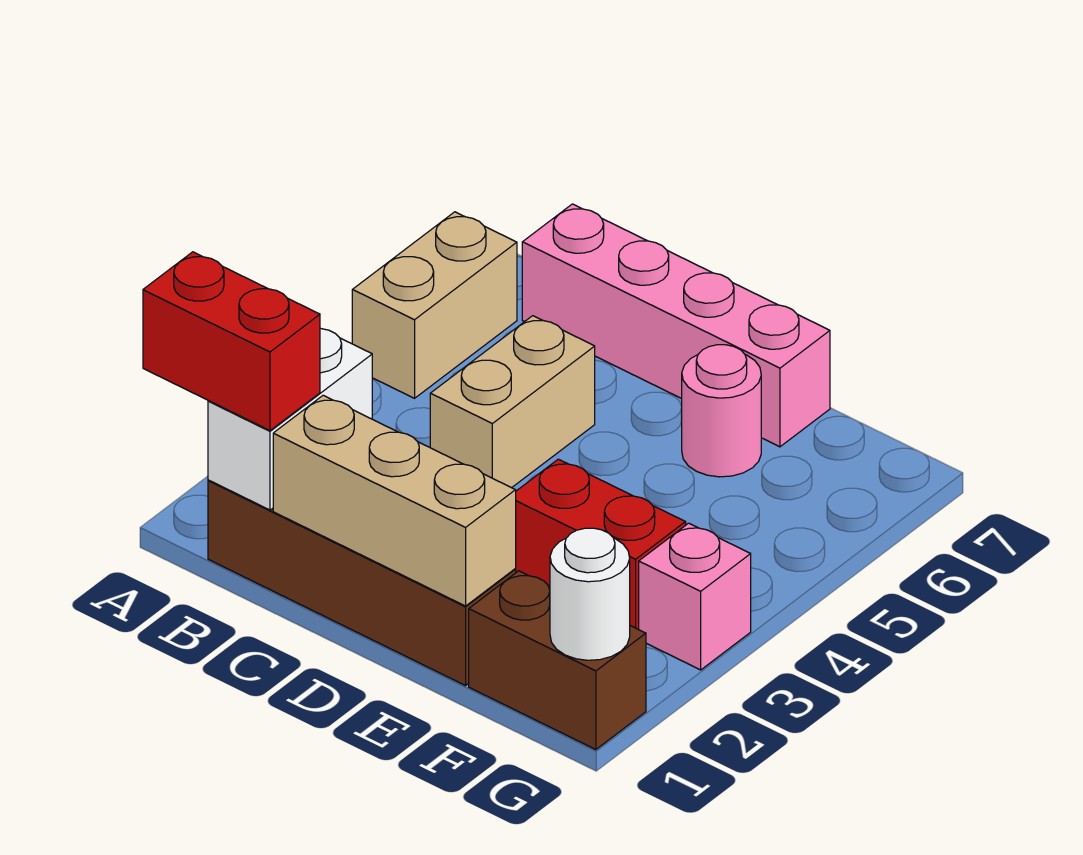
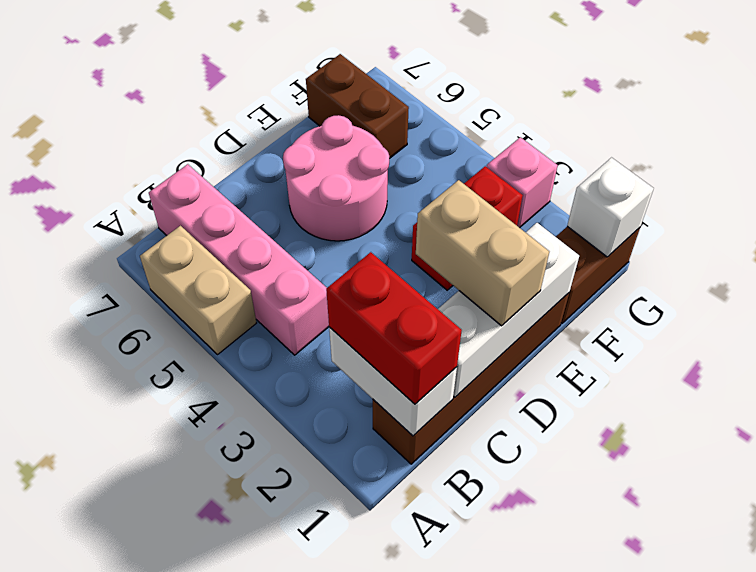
red 1x2 brick [143,252,320,430] -> red 1x2 brick turned to [326,252,462,404]
pink 1x4 brick [522,204,830,447] -> pink 1x4 brick turned to [149,164,329,355]
tan 1x3 brick [273,395,516,606] -> white 1x3 brick [438,223,579,397]
tan 1x2 brick [430,316,595,488] -> tan 1x2 brick moved to [416,180,549,326]
pink 1x1 round brick [682,345,761,477] -> pink 2x2 round brick [283,115,389,241]
none -> brown 1x2 brick [306,54,409,159]
white 1x1 round brick [550,528,630,660] -> white 1x1 brick [567,158,654,257]

